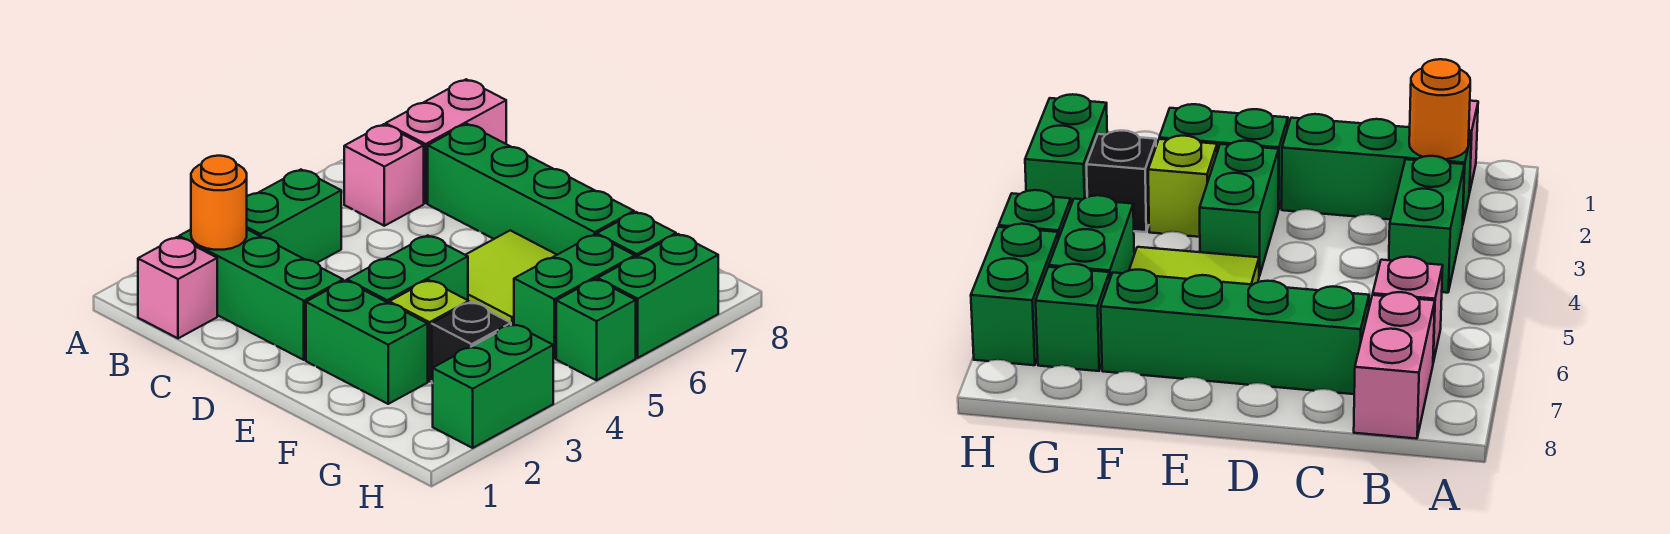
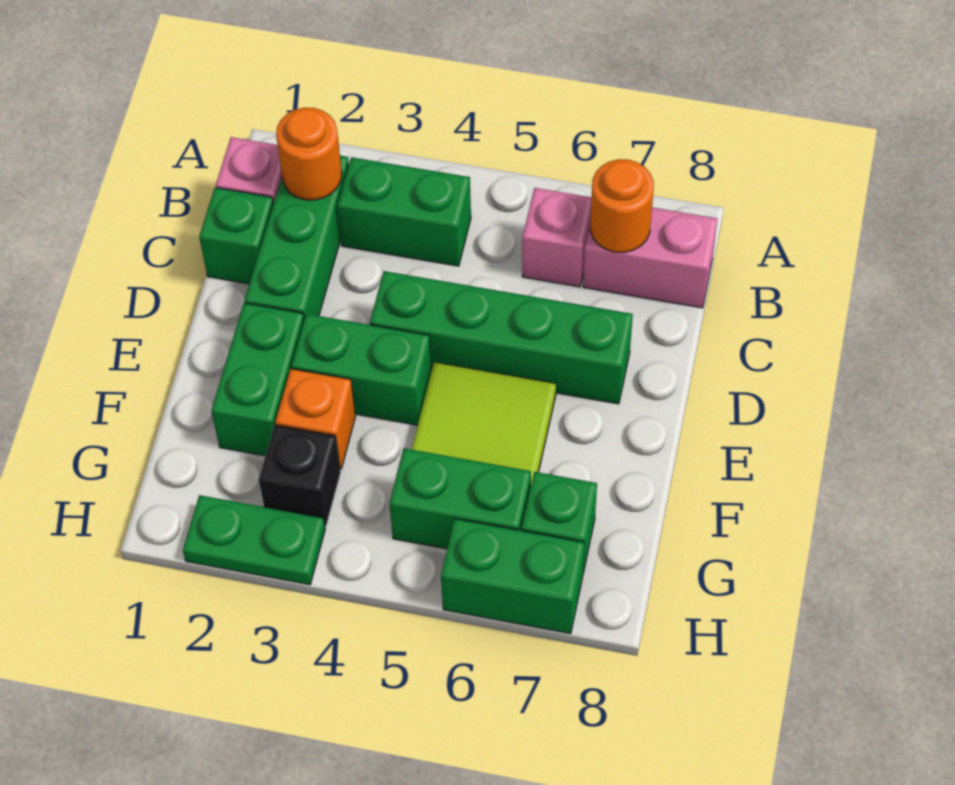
none -> orange 1x1 round brick [590,159,654,253]
green 1x4 brick [428,124,634,255] -> green 1x4 brick turned to [370,271,633,404]
lime 1x1 brick [389,280,469,381] -> orange 1x1 brick [275,369,355,470]
green 1x2 brick [433,324,553,448] -> green 1x2 plate [183,495,325,585]
green 1x1 brick [556,279,636,380] -> green 1x1 brick moved to [199,188,273,284]

